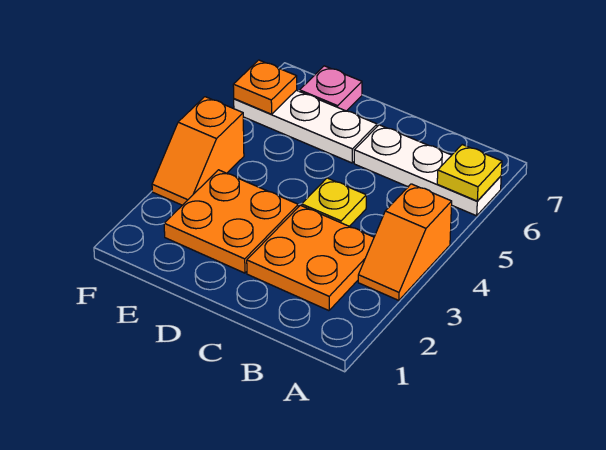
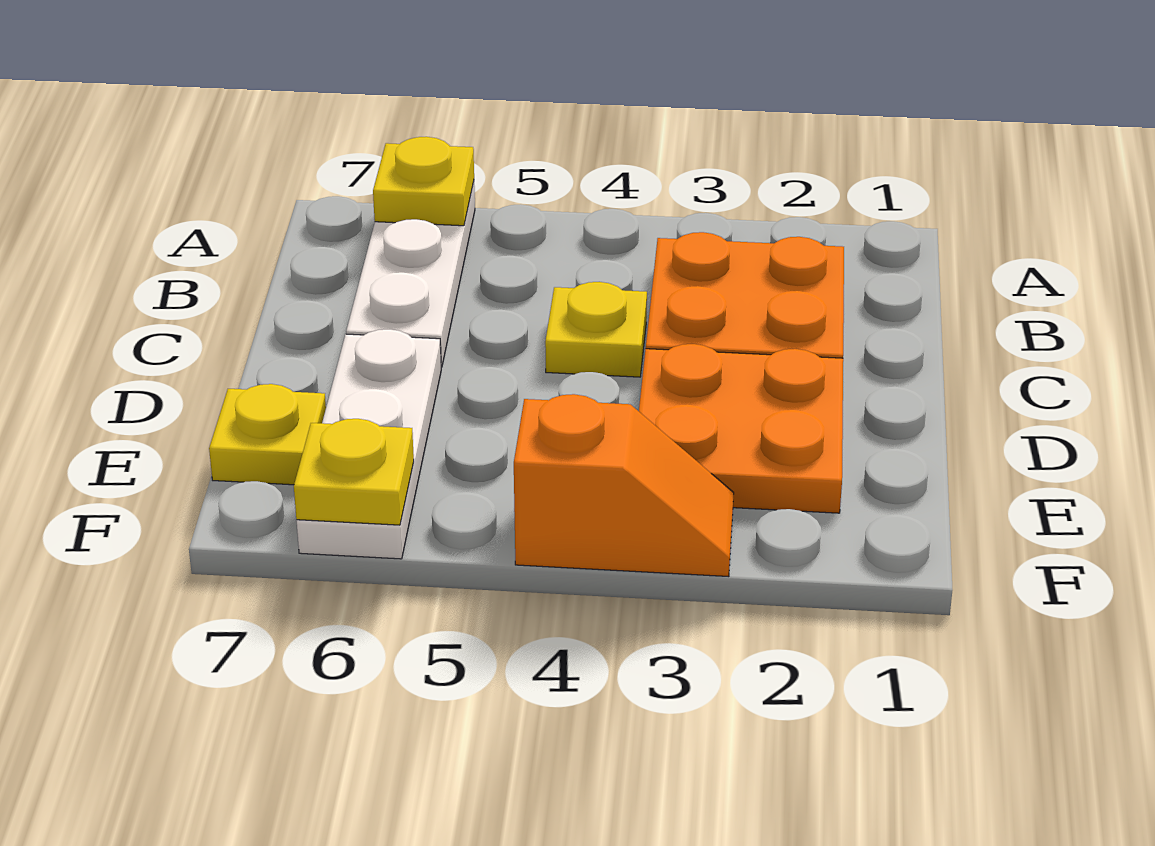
orange 1x2 slope [358,184,452,300] -> none
pink 1x1 plate [300,66,362,111] -> yellow 1x1 plate [209,384,326,485]
orange 1x1 plate [233,60,297,114] -> yellow 1x1 plate [294,419,414,525]

